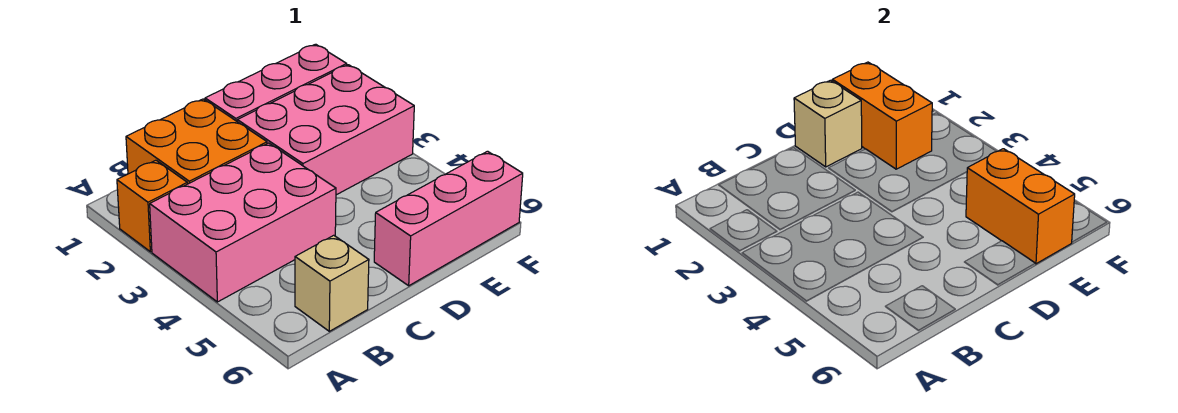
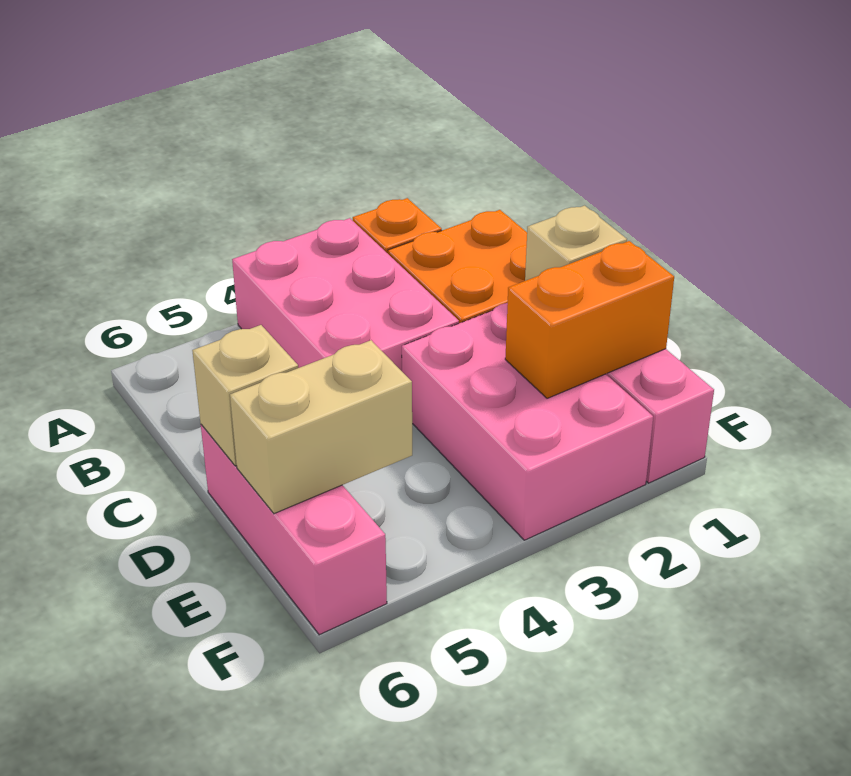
tan 1x1 brick [295,235,369,331] -> tan 1x1 brick moved to [192,325,298,466]
orange 1x2 brick [966,149,1075,264] -> tan 1x2 brick [230,340,412,514]

